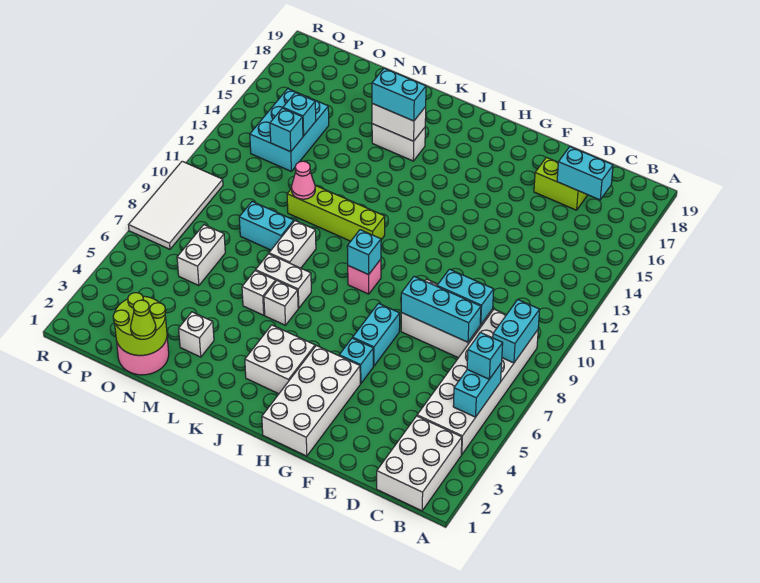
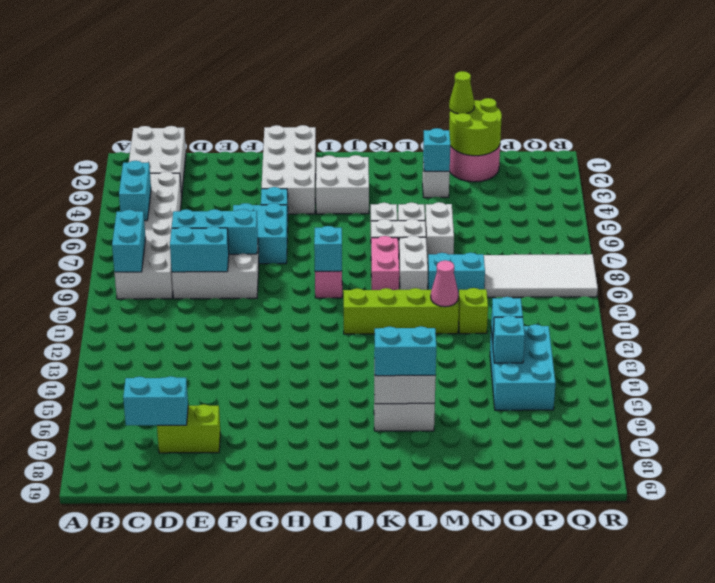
cyan 1x1 brick [467,332,503,379] -> cyan 1x1 brick moved to [423,128,450,171]
cyan 1x2 brick [353,303,400,366] -> cyan 2x2 brick [233,203,288,264]
none -> pink 1x2 brick [371,236,399,290]
none -> lime 1x1 brick [458,288,488,334]
white 1x2 brick [177,225,225,286] -> white 1x2 brick moved to [425,202,454,263]
white 2x4 tile [129,161,223,249] -> white 2x4 tile turned to [484,254,598,297]

